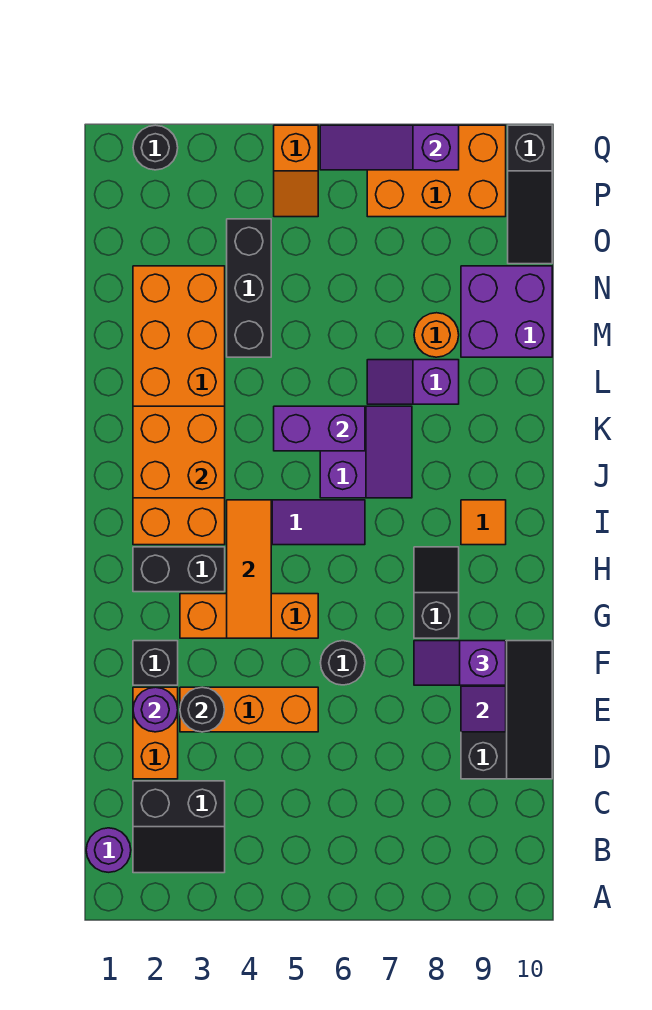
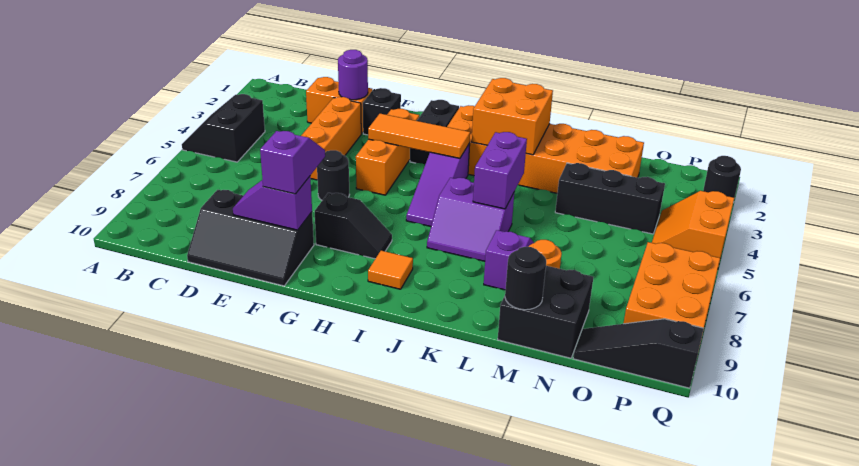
purple 1x1 round brick [86,828,131,872] -> none
black 2x2 slope [133,781,225,873] -> black 2x2 slope moved to [182,94,265,162]
black 1x1 round brick [180,687,224,732] -> black 1x1 round brick moved to [505,247,546,310]
purple 2x2 brick [461,266,552,357] -> black 2x2 brick [498,266,593,358]
orange 1x2 slope [274,125,318,217] -> orange 2x2 slope [652,191,734,258]
purple 1x3 slope [320,125,459,170] -> none

